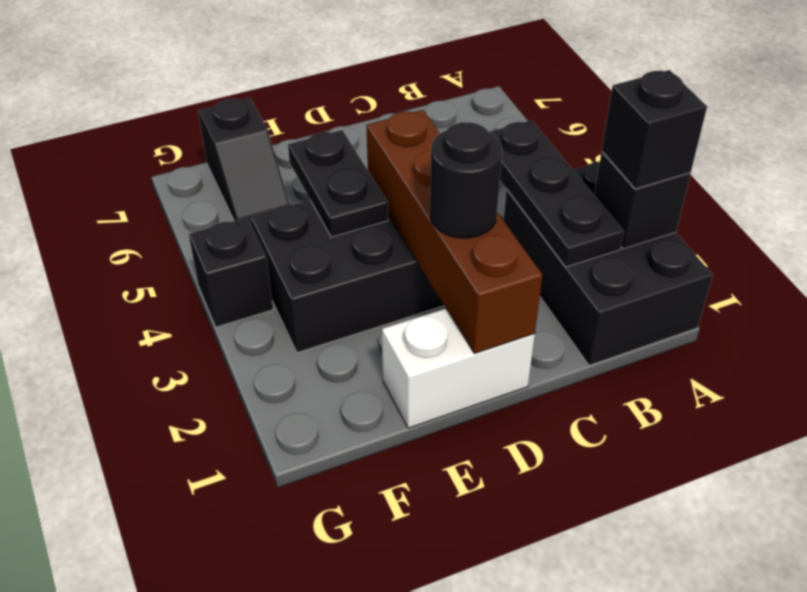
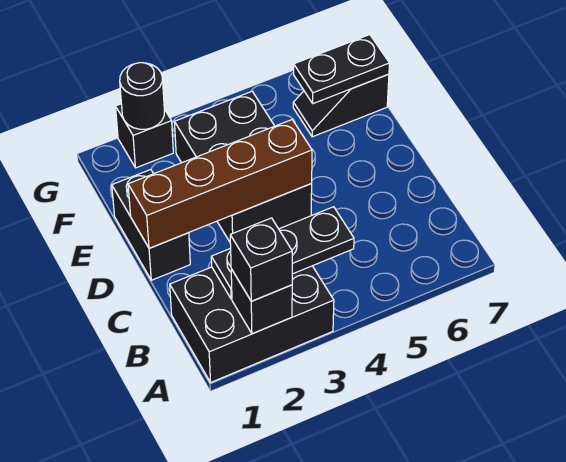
white 1x2 brick [382,308,535,428] -> black 1x2 brick [112,170,190,280]
black 1x1 round brick [430,122,502,238] -> black 1x1 round brick moved to [120,63,164,129]
black 1x2 plate [288,130,388,237] -> black 1x2 plate moved to [294,35,390,104]
black 1x1 brick [189,218,273,327] -> black 1x1 brick moved to [116,104,173,168]

